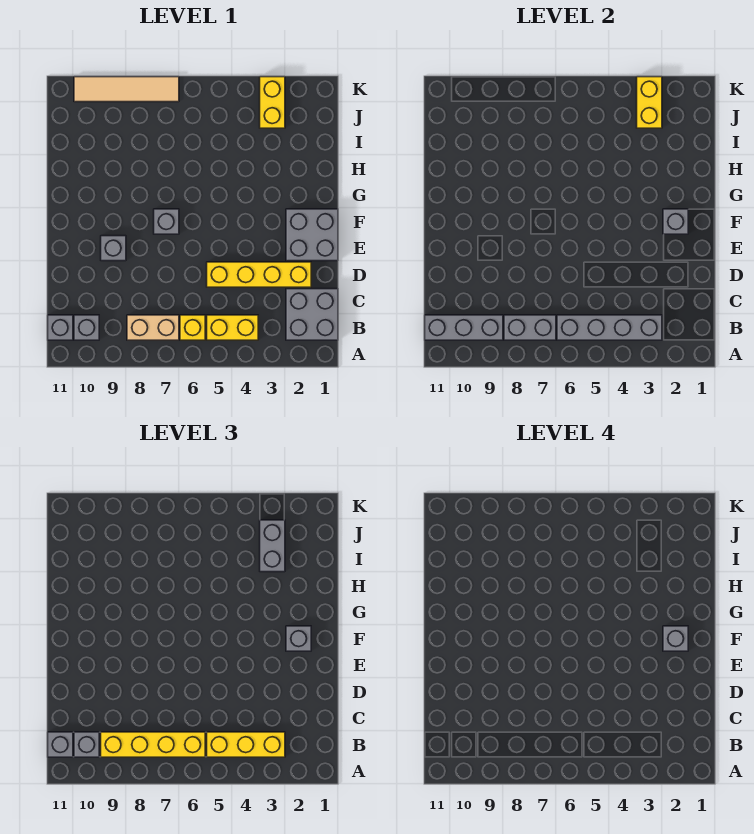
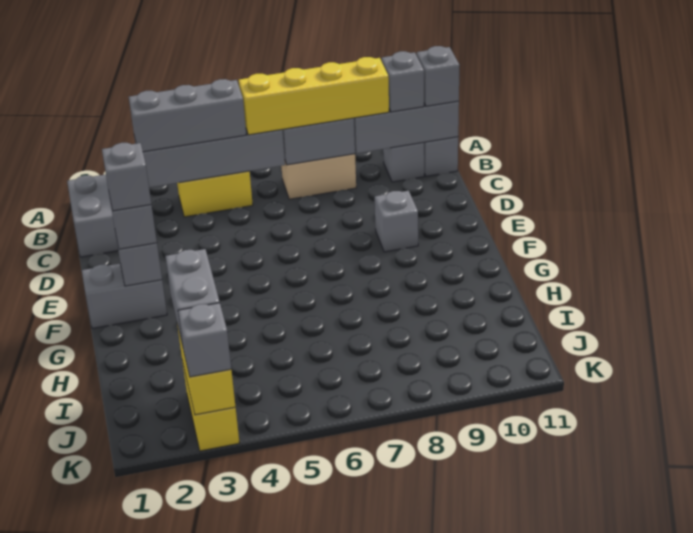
yellow 1x3 brick [207,732,285,757] -> grey 1x3 brick [129,79,246,152]
yellow 1x1 brick [180,315,205,340] -> none
yellow 1x4 brick [207,262,311,287] -> none
grey 2x2 brick [286,209,338,261] -> grey 1x2 brick [82,264,167,328]
grey 1x1 brick [154,209,179,234] -> grey 1x1 brick moved to [178,303,231,377]
tan 1x4 tile [74,77,179,102] -> none

